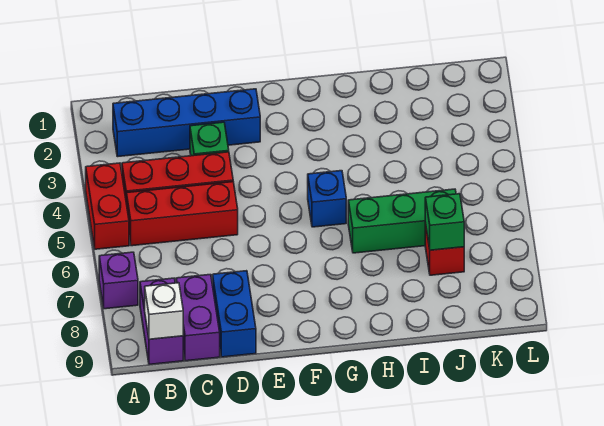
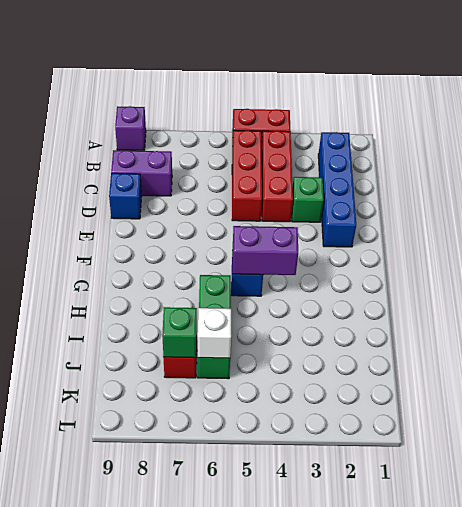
purple 1x1 brick [99,252,138,309] -> purple 1x1 brick moved to [115,106,146,151]
purple 1x2 brick [140,278,183,364] -> purple 1x2 brick moved to [232,226,298,275]
white 1x1 brick [145,283,183,339] -> white 1x1 brick moved to [198,308,231,358]
blue 1x2 brick [213,271,256,357] -> blue 1x1 brick [109,173,142,219]

